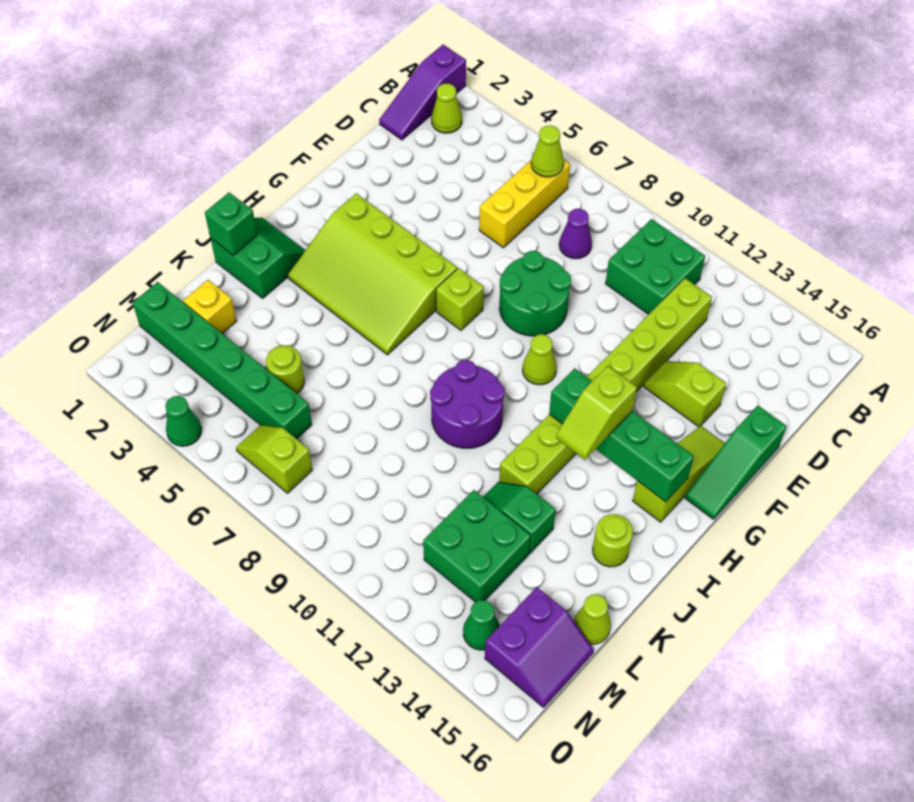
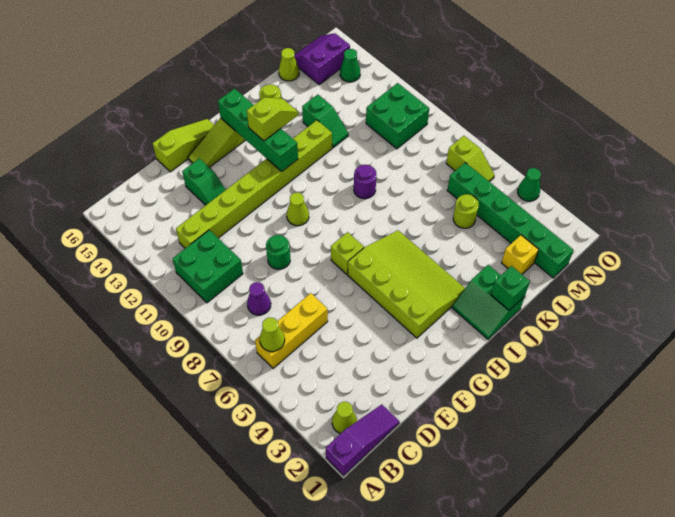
green 2x2 round brick [499,251,571,336] -> green 1x1 round brick [266,235,290,269]
lime 1x2 slope [644,361,726,427] -> green 1x2 slope [182,158,226,205]
green 1x3 slope [685,406,786,520] -> lime 1x3 slope [153,119,214,172]
purple 2x2 round brick [430,360,504,448] -> purple 1x1 round brick [354,165,376,199]
green 2x2 brick [423,490,531,602] -> green 2x2 brick moved to [366,83,429,149]

